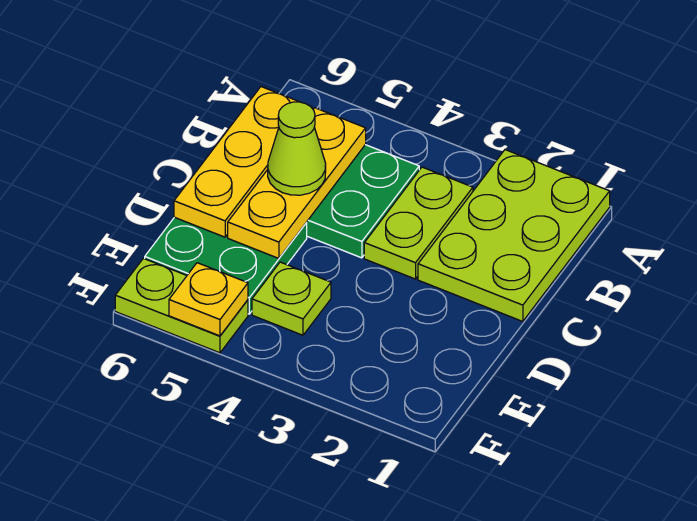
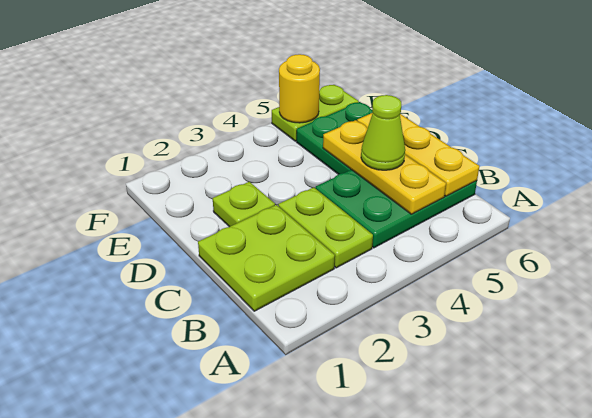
lime 2x3 plate [418,150,610,321] -> lime 2x2 plate [198,205,335,311]
lime 1x1 plate [252,262,331,335] -> lime 1x1 plate moved to [213,182,275,227]
yellow 1x1 plate [169,263,248,336] -> yellow 1x1 round brick [279,54,320,123]

